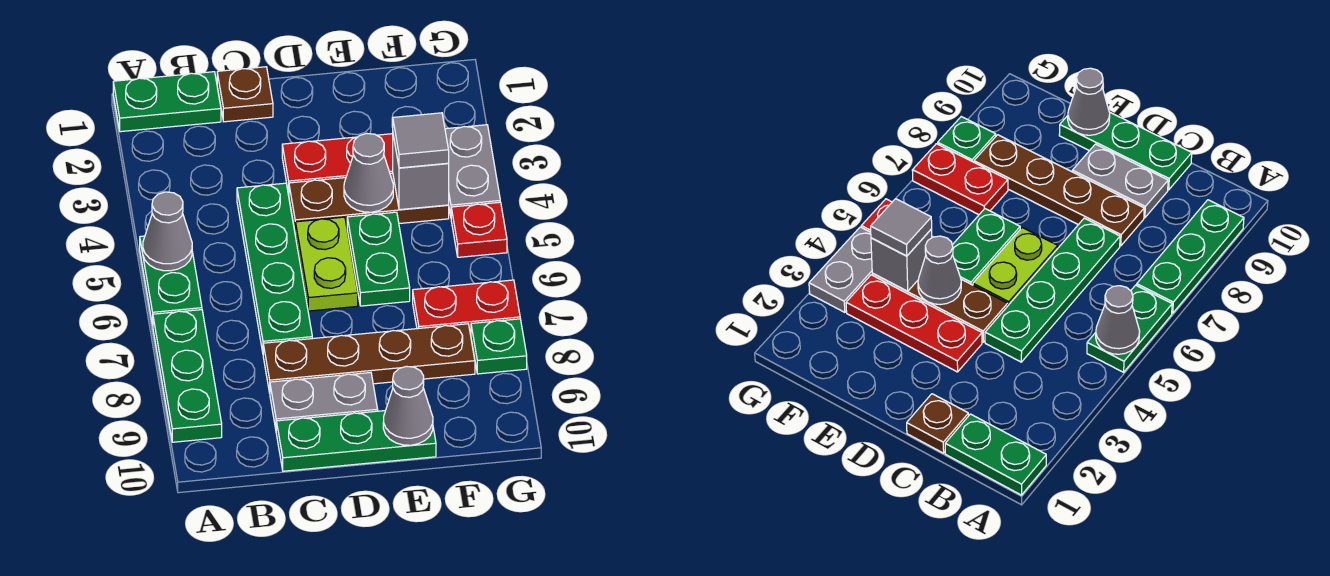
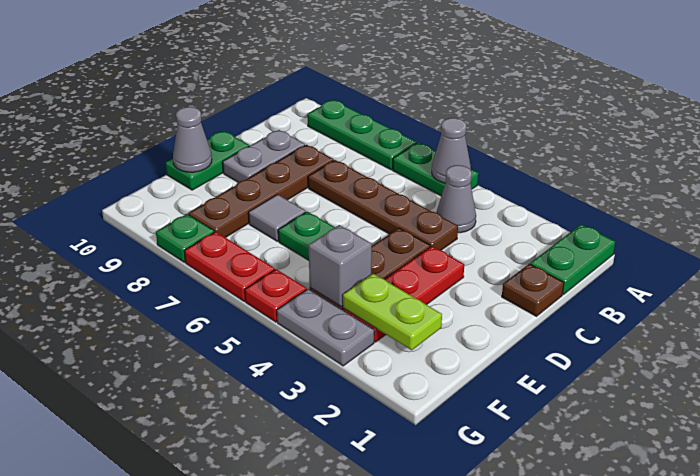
green 1x4 plate [237,183,312,352] -> brown 1x4 plate [308,160,458,250]
green 1x3 plate [276,411,436,471] -> green 1x2 plate [166,131,249,190]
lime 1x2 plate [295,217,358,311] -> lime 1x2 plate moved to [343,274,442,350]
grey 1x1 cone [344,133,393,212] -> grey 1x1 cone moved to [436,165,476,233]
grey 1x1 tile [393,113,449,168] -> grey 1x1 tile moved to [249,195,306,241]
red 1x2 plate [413,280,520,335] -> red 1x2 plate turned to [184,232,275,301]

